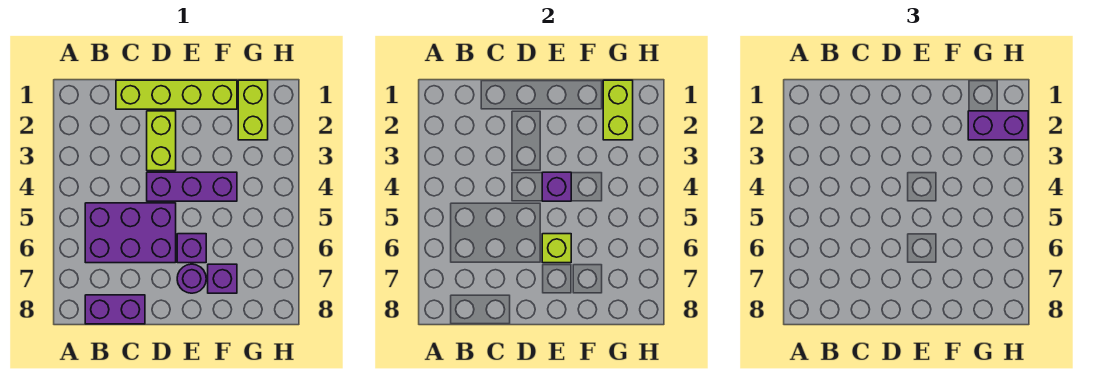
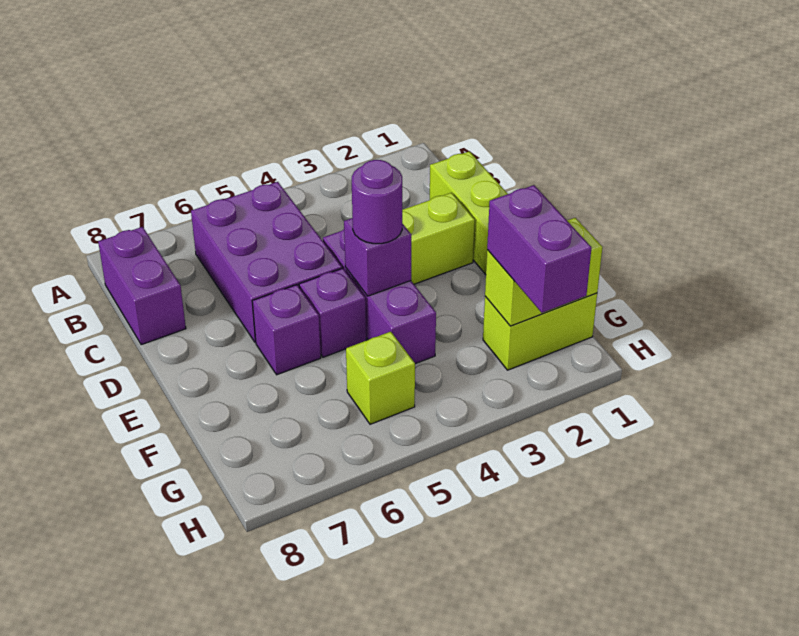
lime 1x1 brick [542,234,571,263] -> lime 1x1 brick moved to [346,332,415,424]
purple 1x1 round brick [177,264,206,293] -> purple 1x1 round brick moved to [352,160,402,244]
purple 1x1 brick [208,264,237,293] -> purple 1x1 brick moved to [299,268,366,357]

